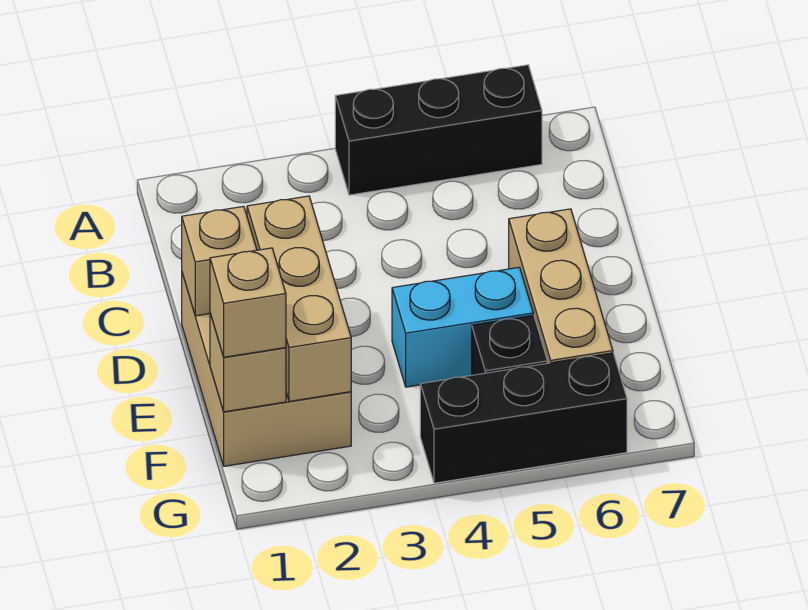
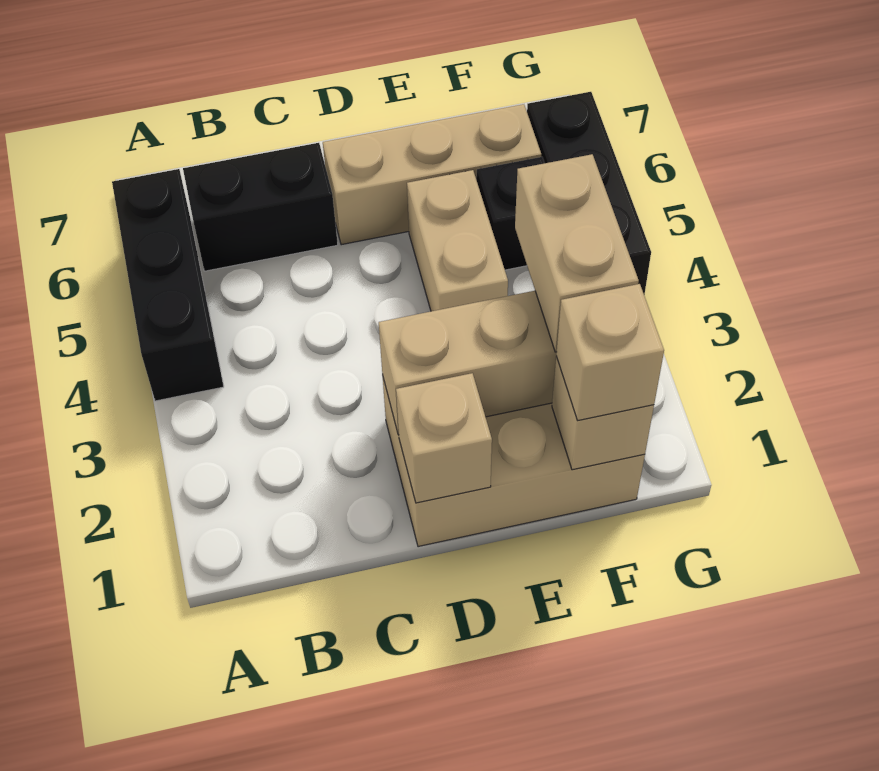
none -> black 1x2 brick [183,143,338,271]
cyan 1x2 brick [392,267,533,387] -> tan 1x2 brick [407,170,508,311]
none -> tan 1x2 brick [515,154,639,352]

